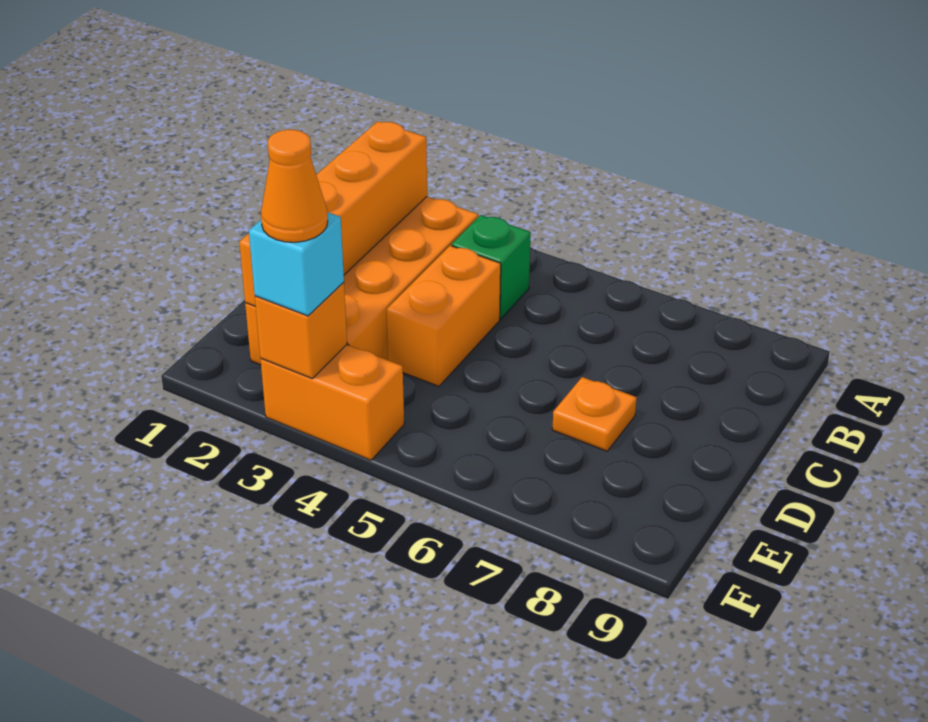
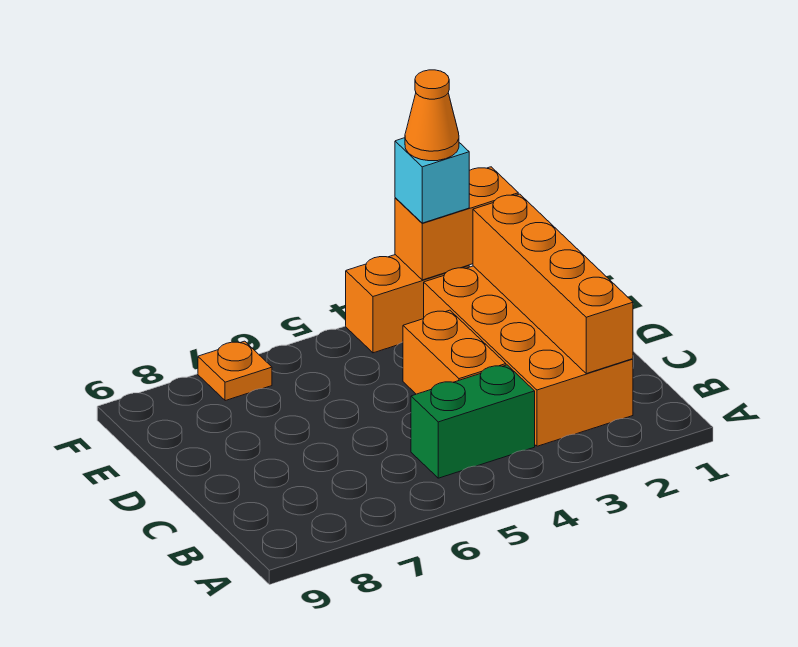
green 1x1 brick [452,215,531,319] -> green 1x2 brick [411,365,535,478]
orange 1x1 plate [552,377,637,451] -> orange 1x1 plate moved to [198,341,272,401]
orange 1x1 brick [255,282,347,378] -> orange 1x2 brick [395,167,518,280]

